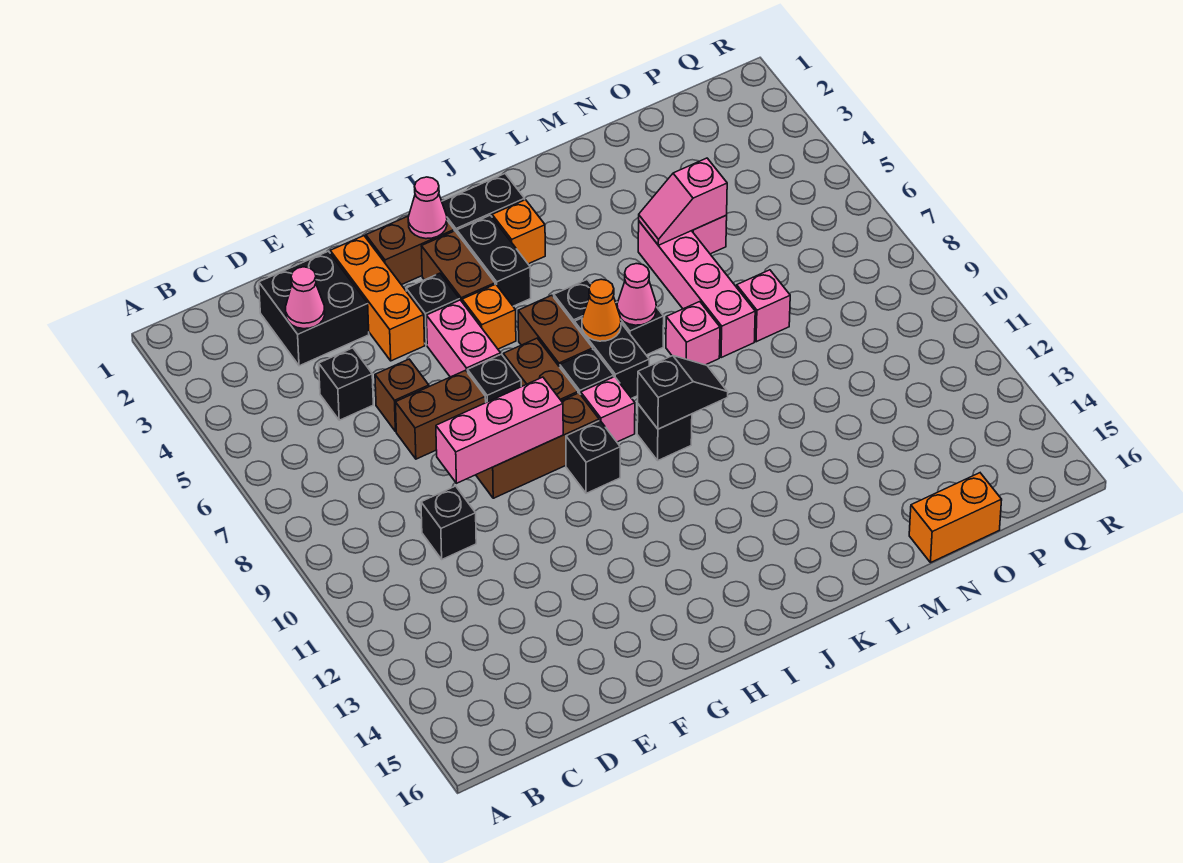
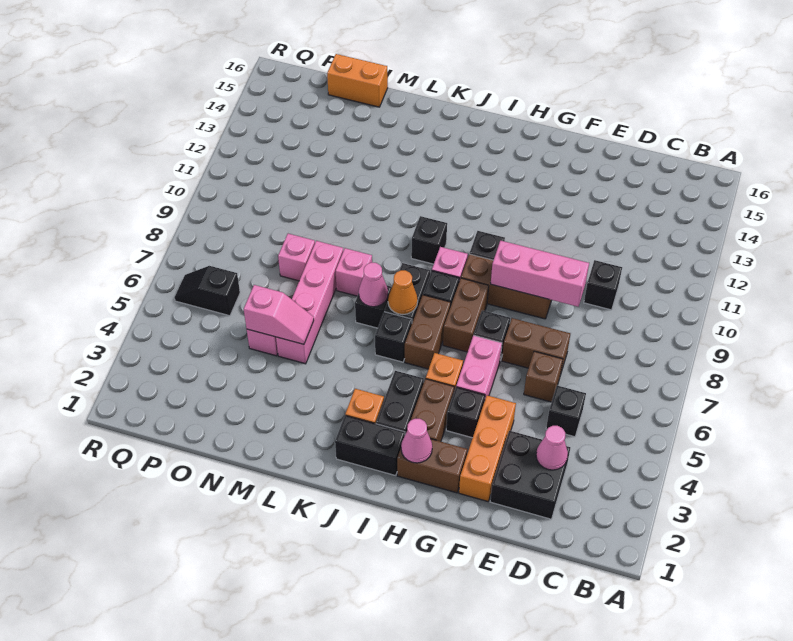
black 1x2 slope [638,356,728,429] -> black 1x2 slope moved to [174,266,240,316]

